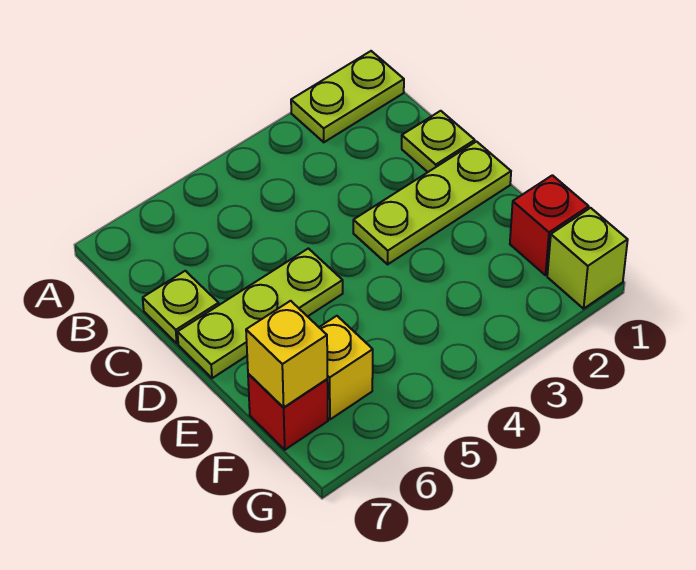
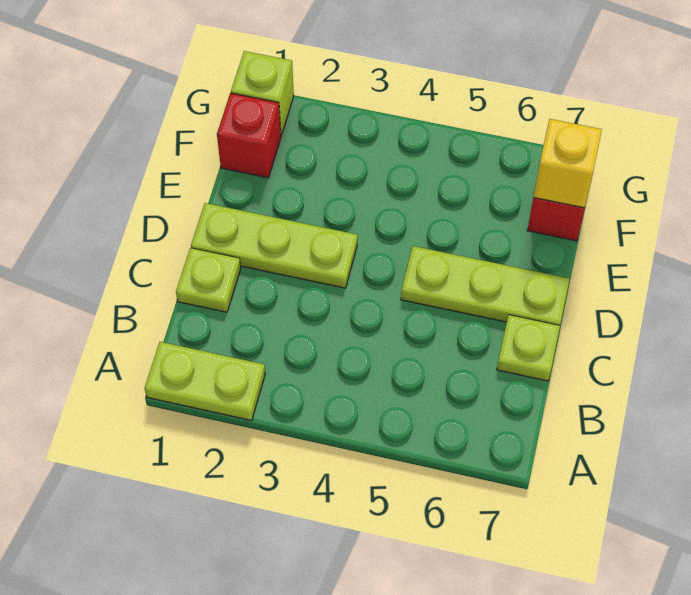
yellow 1x1 brick [319,316,373,419] -> none

